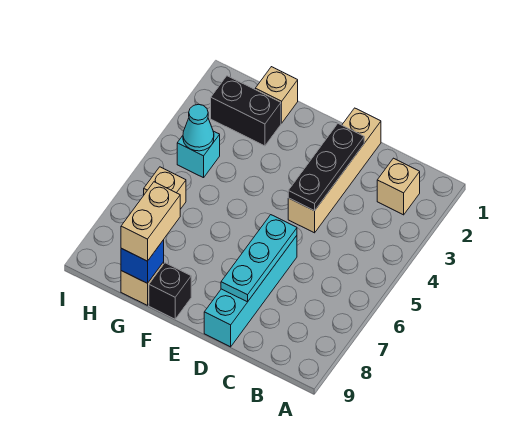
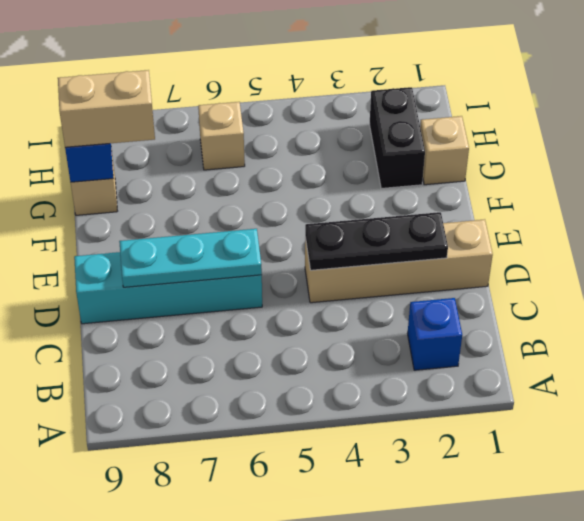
tan 1x1 brick [377,158,420,215] -> blue 1x1 brick [408,298,462,370]
black 1x1 brick [149,263,191,319] -> none
cyan 1x1 brick [177,131,220,178] -> none
cyan 1x1 cone [183,104,214,151] -> none

